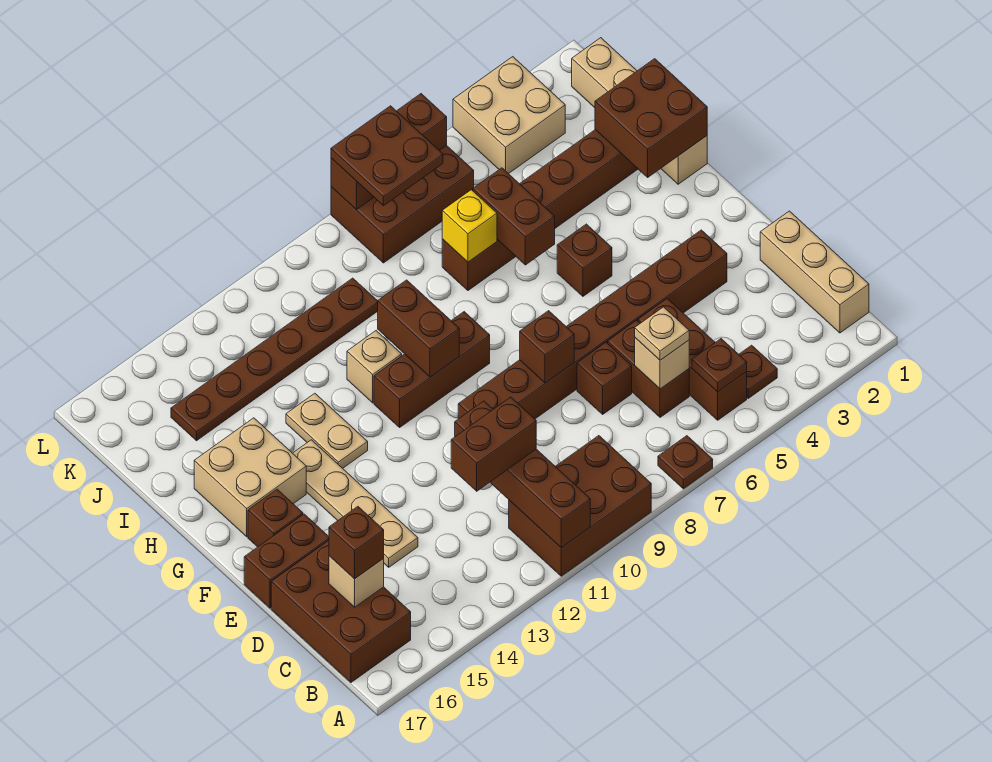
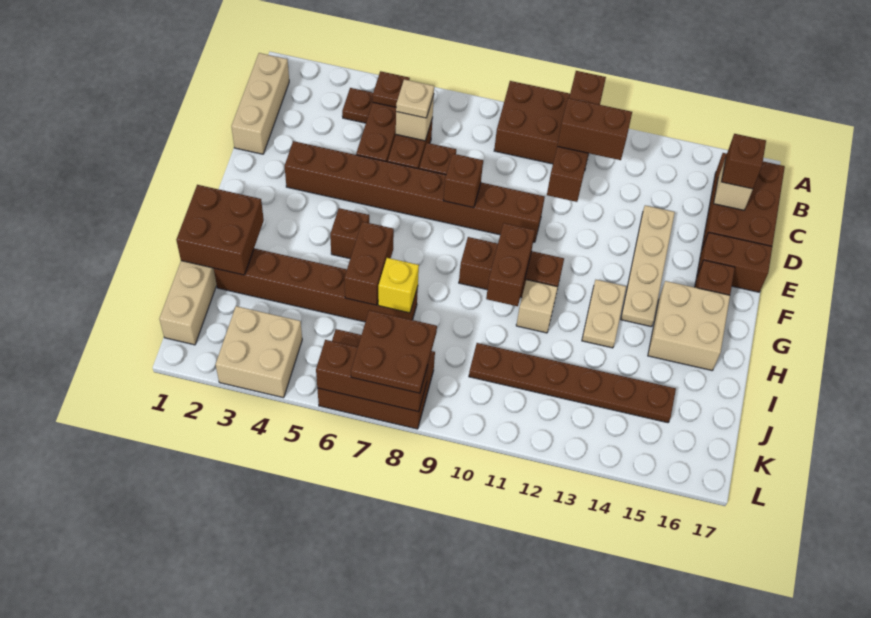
brown 1x1 plate [658,436,713,489] -> none

